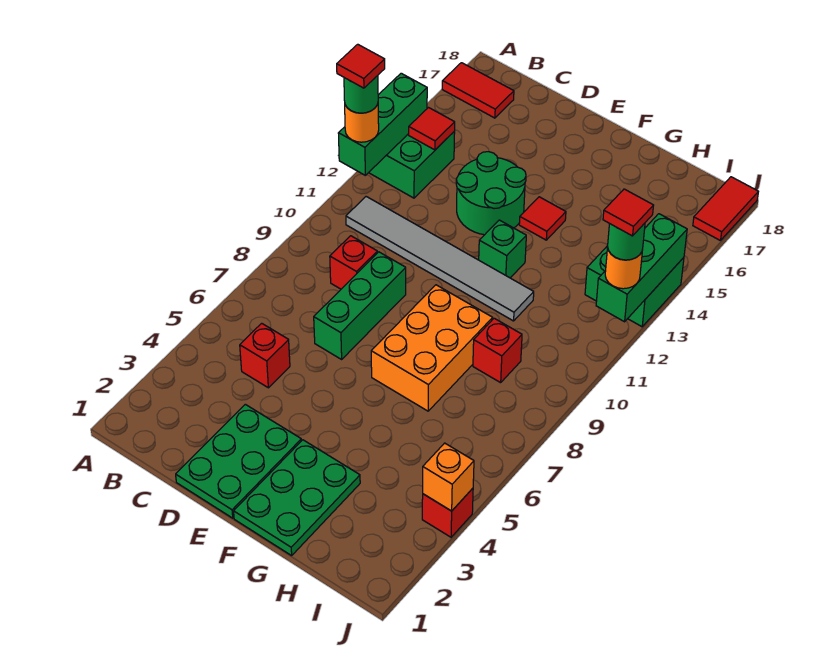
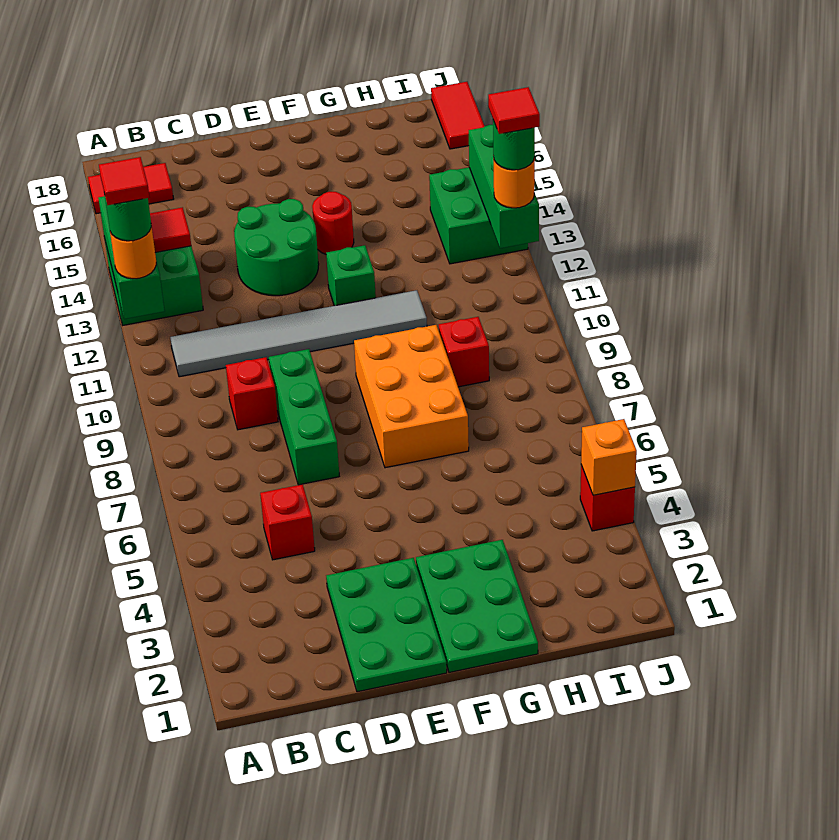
red 1x1 tile [519,197,566,240] -> red 1x1 round brick [312,192,354,254]

